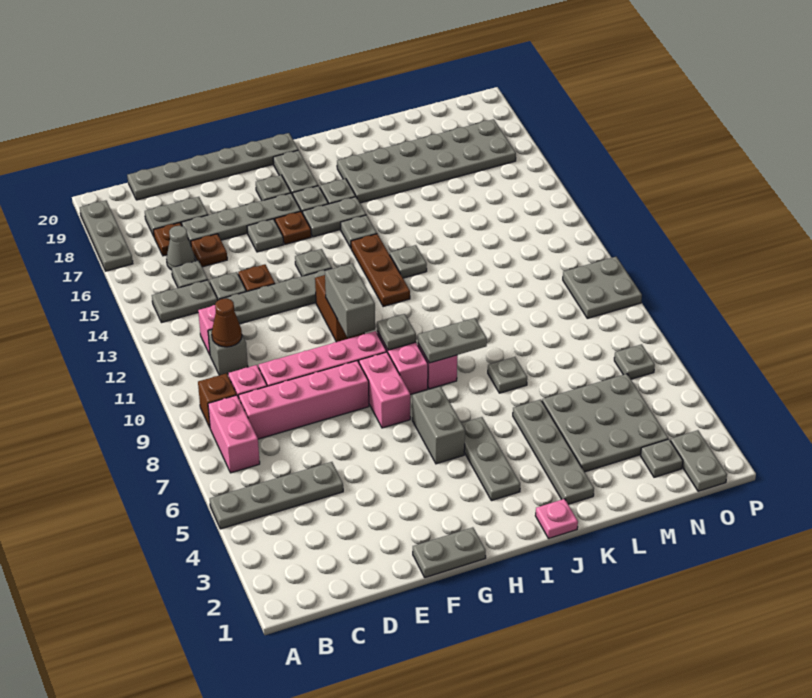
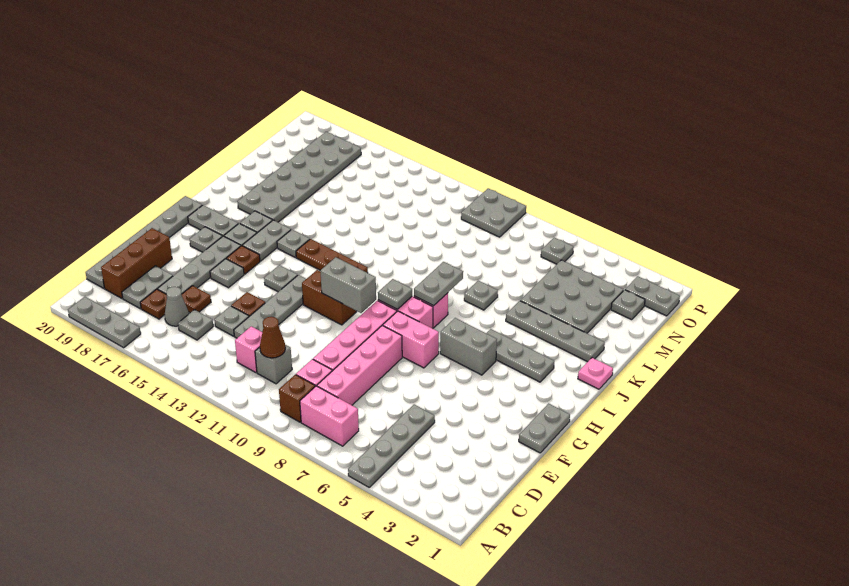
grey 1x2 plate [152,280,218,323] -> none
none -> brown 1x3 brick [101,228,172,298]
grey 1x1 plate [390,245,427,278] -> none

